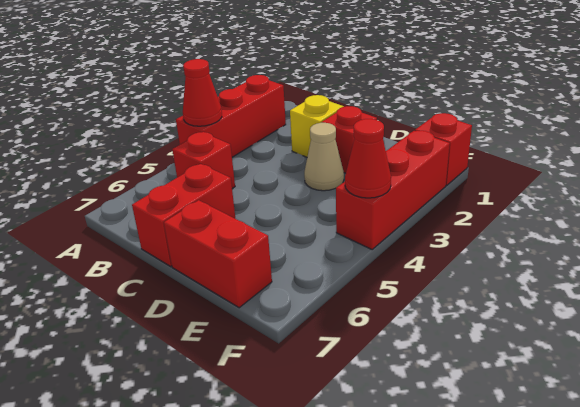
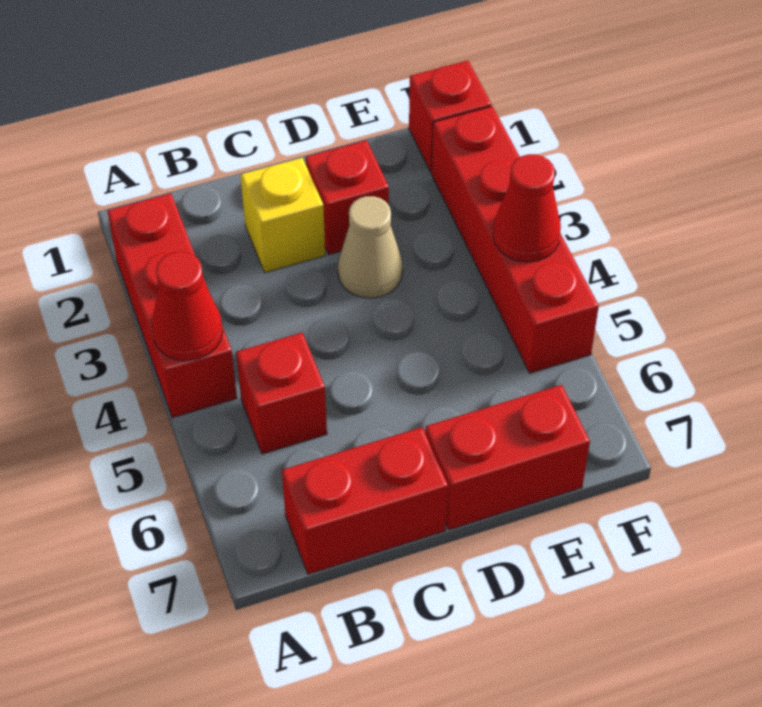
red 1x2 brick [132,164,235,266] -> red 1x2 brick turned to [282,427,448,574]
red 1x3 brick [336,131,450,249] -> red 1x4 brick [431,106,599,373]

